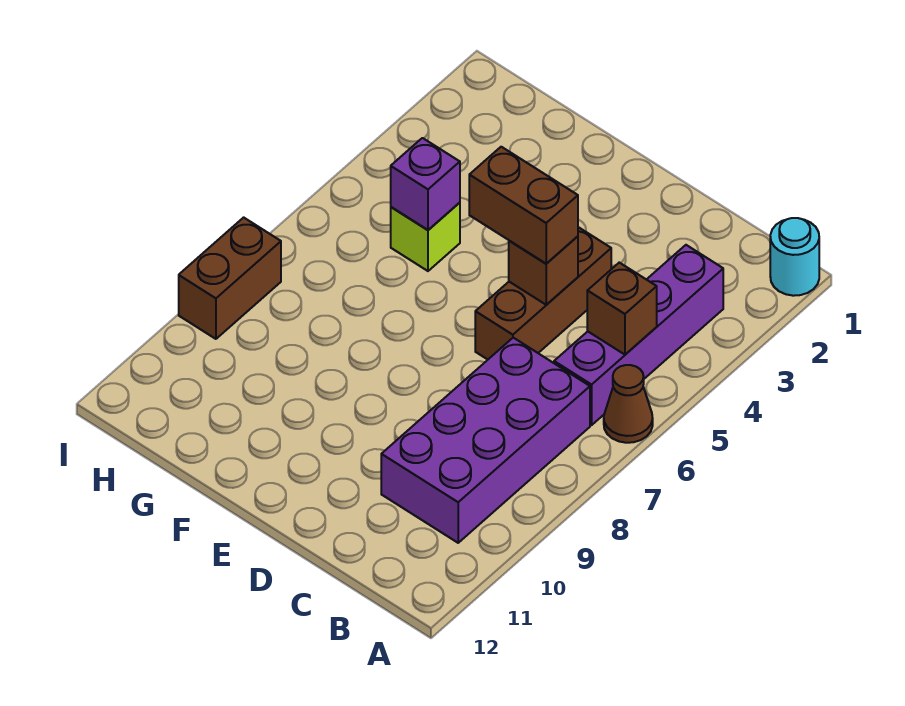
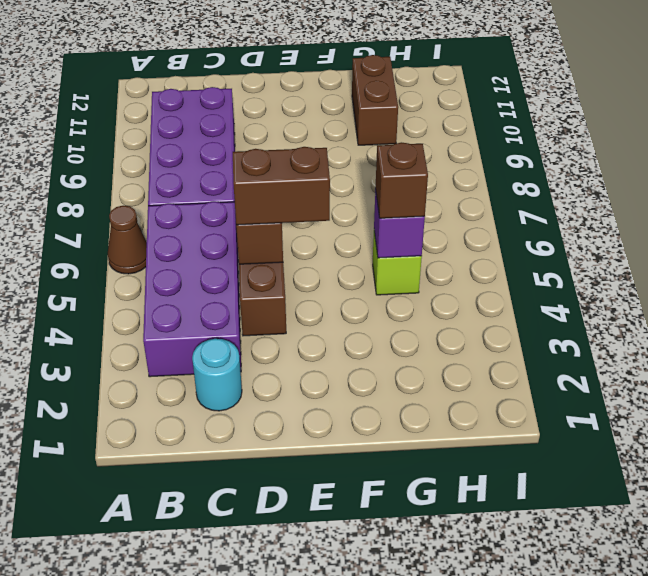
cyan 1x1 round brick [770,218,819,296] -> cyan 1x1 round brick moved to [192,339,242,411]
purple 1x4 brick [554,245,723,425] -> purple 2x4 brick [143,201,241,377]
brown 1x1 brick [587,263,657,355] -> brown 1x1 brick moved to [376,142,428,218]
brown 1x2 brick [179,217,281,339] -> brown 1x2 brick moved to [352,55,398,145]

